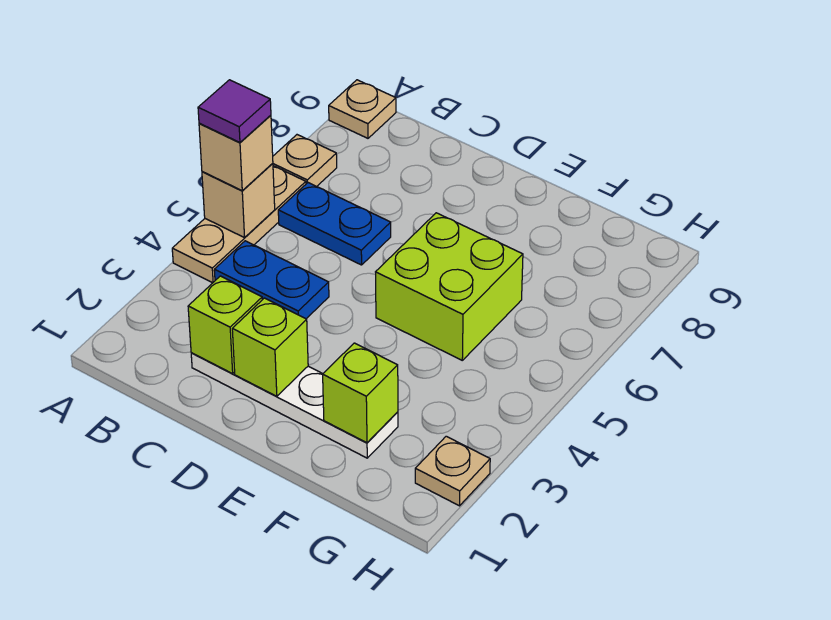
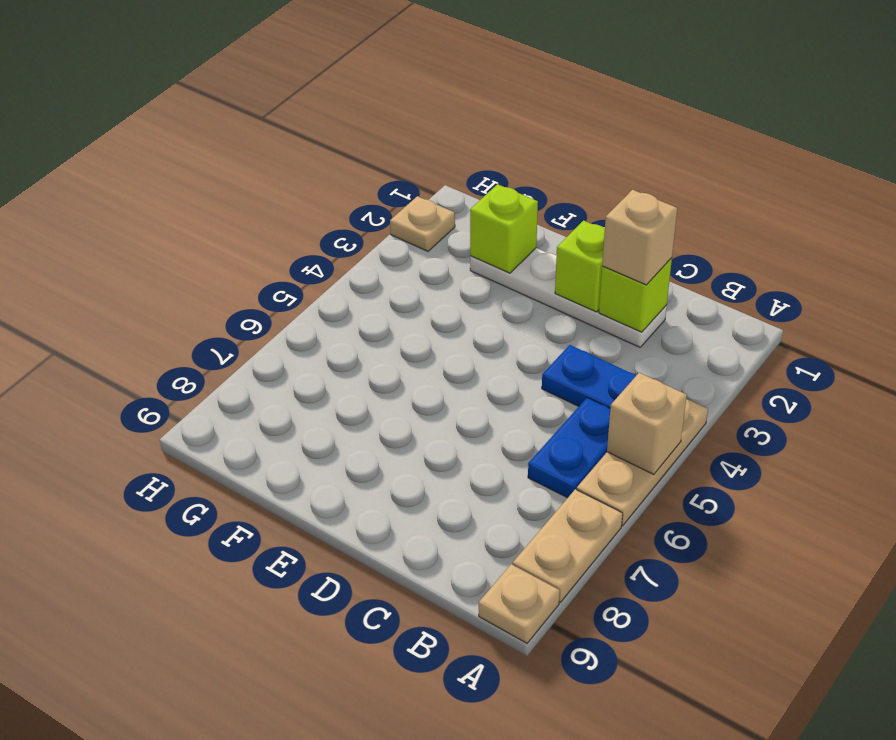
tan 1x1 brick [199,115,273,190] -> tan 1x1 brick moved to [602,190,677,285]
purple 1x1 tile [198,80,271,142] -> none
tan 1x1 plate [273,135,337,186] -> tan 1x2 plate [513,489,623,602]
blue 1x2 plate [278,183,391,265] -> blue 1x2 plate turned to [528,398,610,498]
lime 2x2 brick [376,213,523,360] -> none

